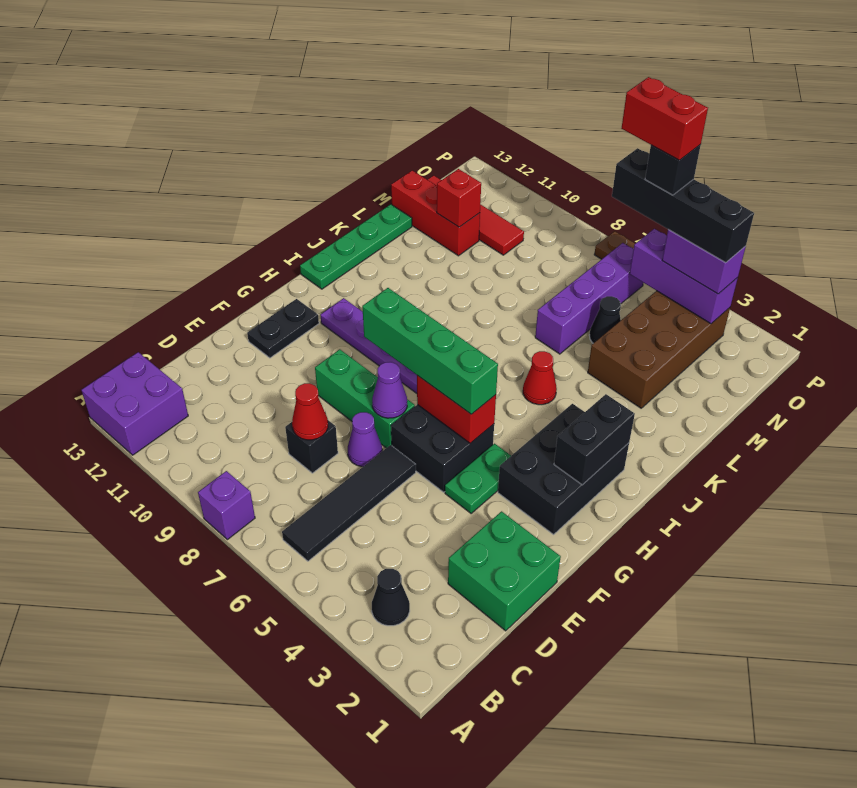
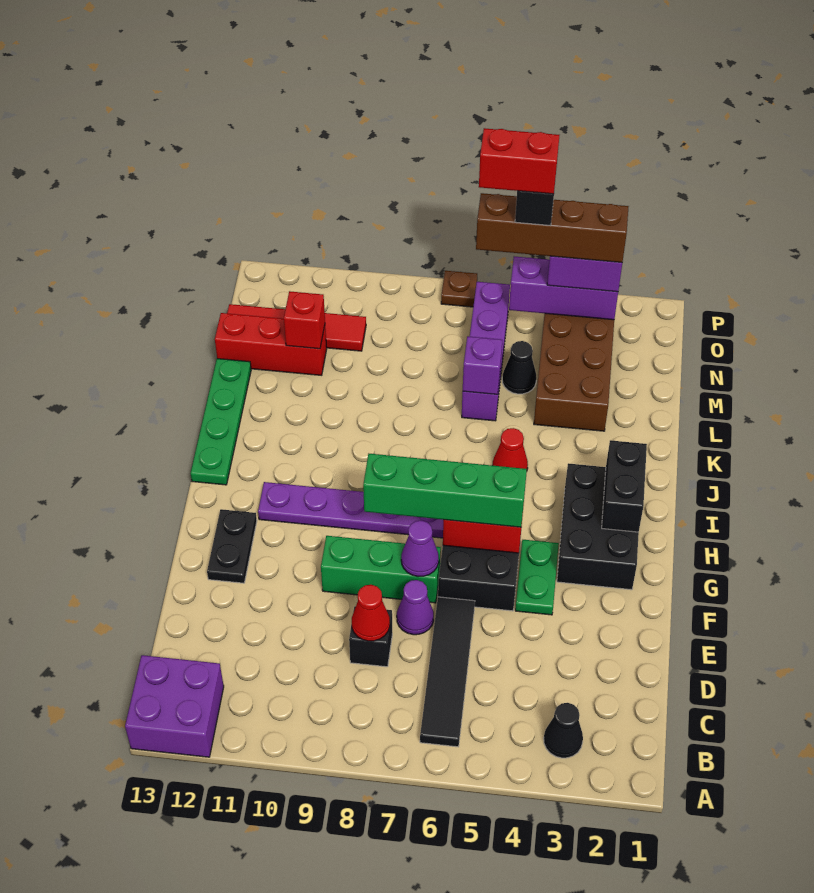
purple 1x1 brick [198,471,255,540] -> purple 1x1 brick moved to [463,336,502,394]
green 2x2 brick [448,511,561,631] -> none
black 1x4 brick [612,148,754,263] -> brown 1x4 brick [476,193,629,262]

